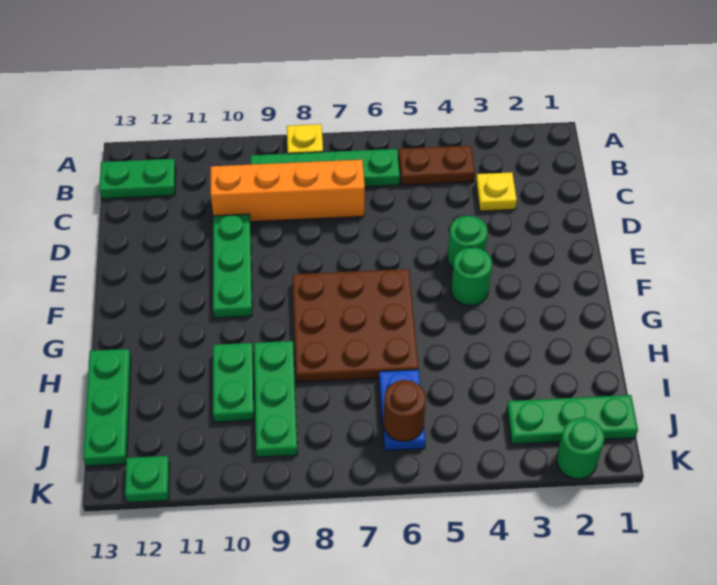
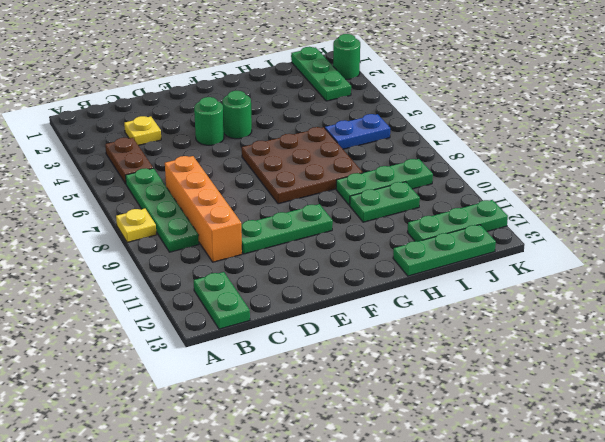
brown 1x1 round brick [384,380,426,441] -> none
green 1x1 plate [125,456,170,503] -> green 1x3 plate [408,200,508,242]

